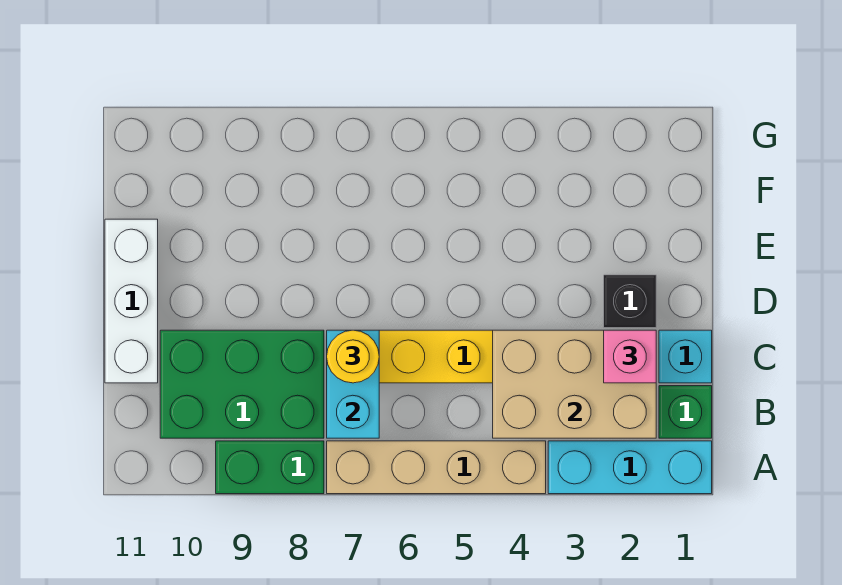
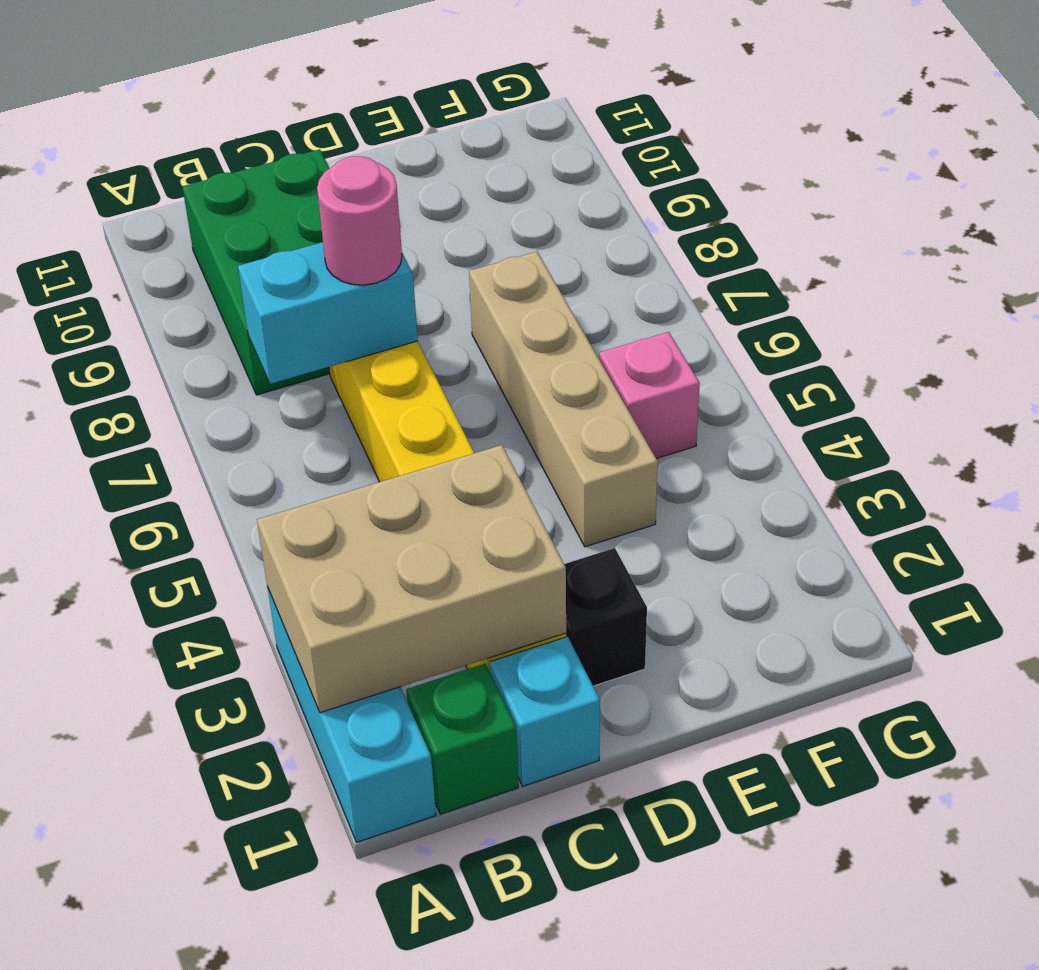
tan 1x4 brick [327,441,546,494] -> tan 1x4 brick moved to [469,252,658,547]
green 1x2 brick [216,441,324,494] -> none
tan 2x3 brick [493,330,656,438] -> tan 2x3 brick turned to [257,445,566,713]
pink 1x1 brick [604,330,656,383] -> pink 1x1 brick moved to [599,332,700,459]
yellow 1x1 round brick [327,330,379,383] -> pink 1x1 round brick [317,156,402,285]
white 1x3 brick [105,219,158,383] -> none

